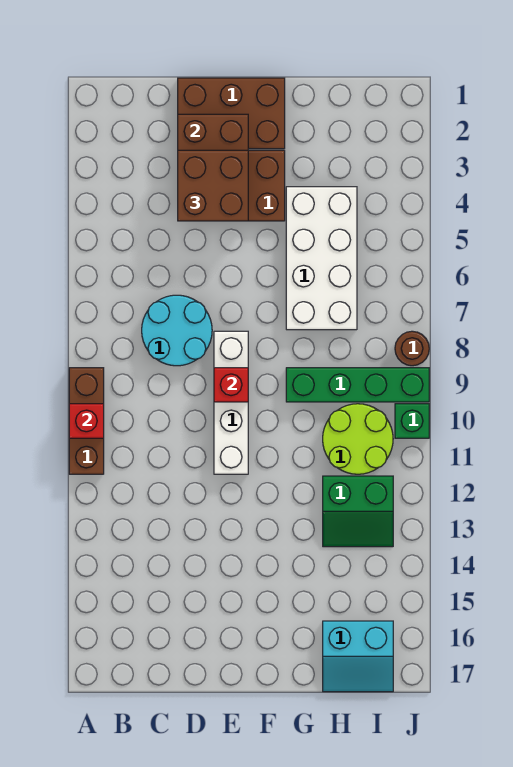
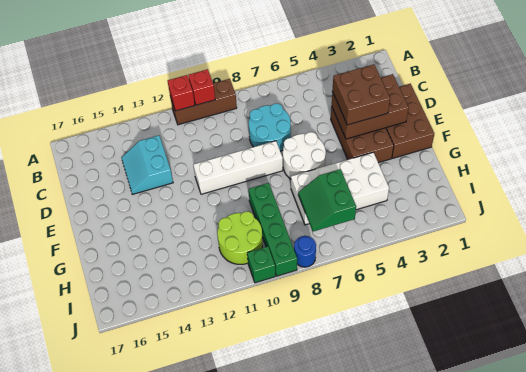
none -> white 2x2 round brick [283,132,326,179]
red 1x1 brick [214,368,248,402] -> red 1x1 brick moved to [168,75,195,111]
green 2x2 slope [323,476,393,547] -> green 2x2 slope moved to [298,169,356,232]
cyan 2x2 slope [323,621,393,692] -> cyan 2x2 slope moved to [121,135,173,194]
brown 1x1 round brick [395,331,429,366] -> blue 1x1 round brick [294,236,316,267]

